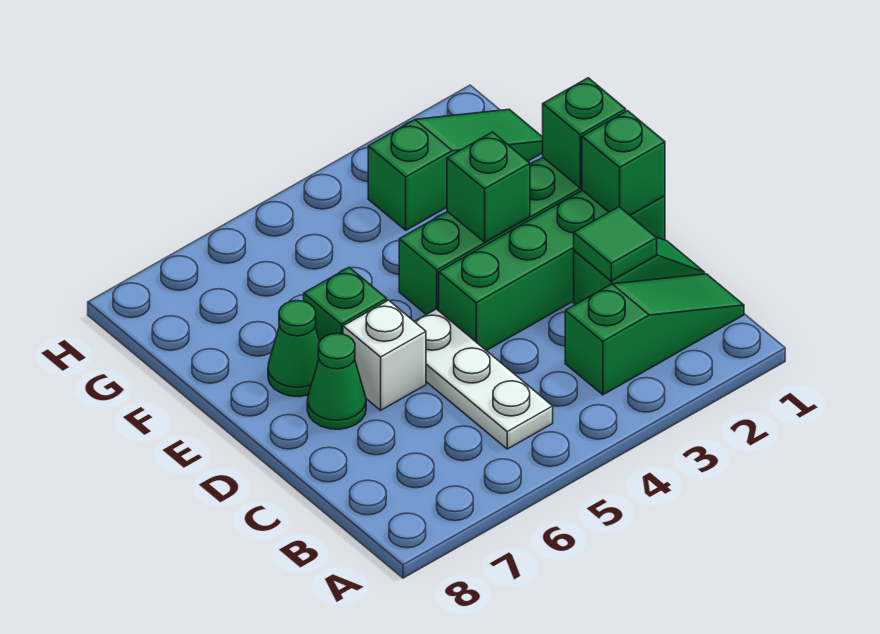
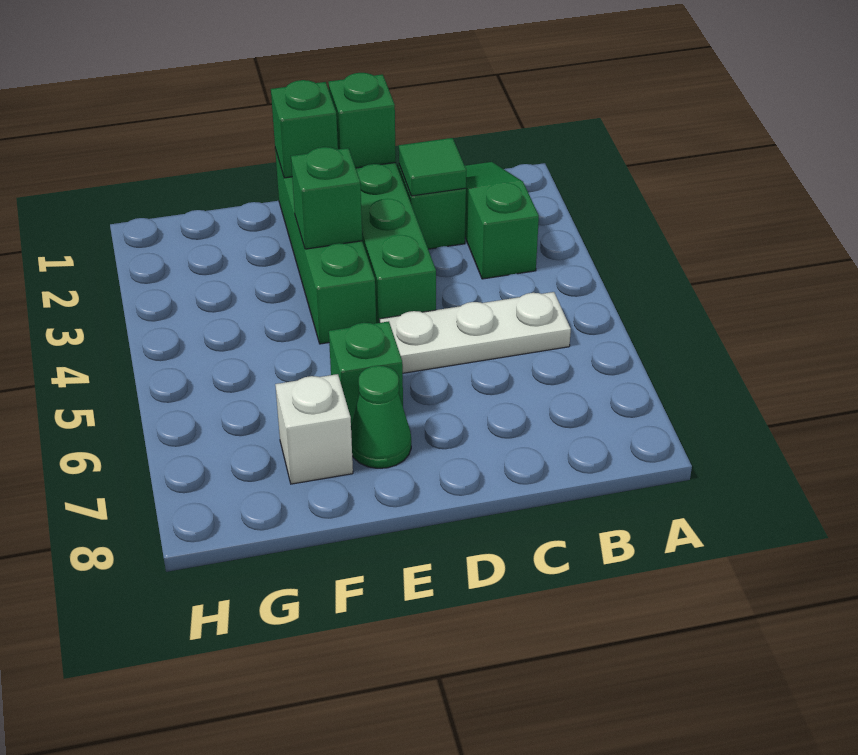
white 1x1 brick [343,300,426,410] -> white 1x1 brick moved to [275,374,353,484]
green 1x1 cone [307,333,366,429] -> none
green 1x3 slope [368,109,543,230] -> none

